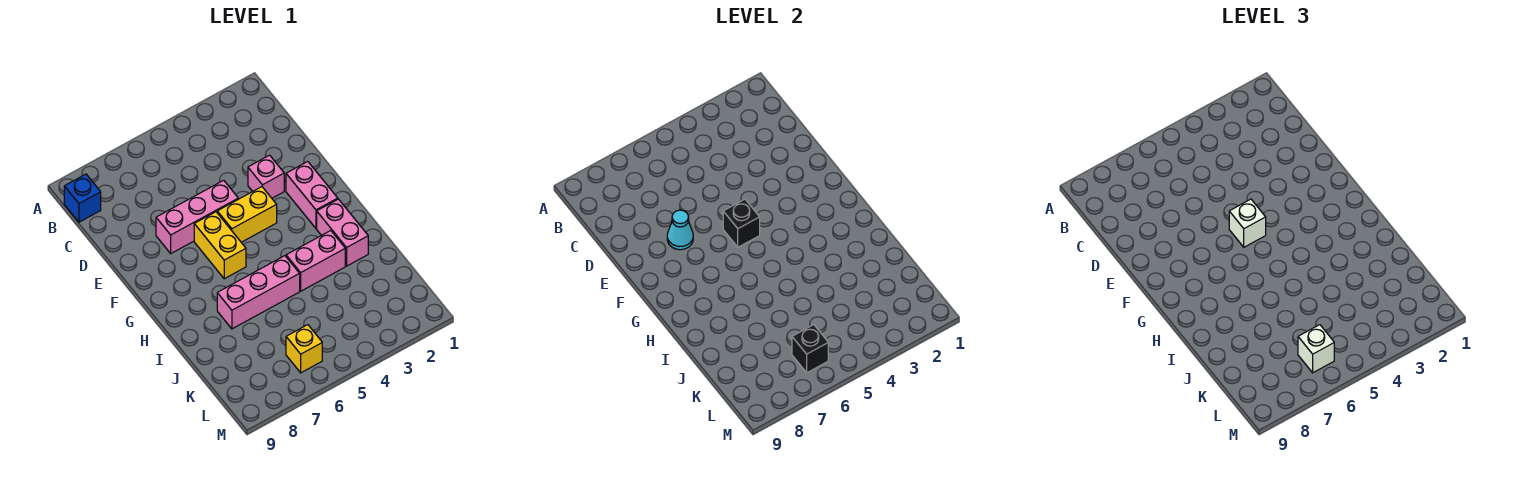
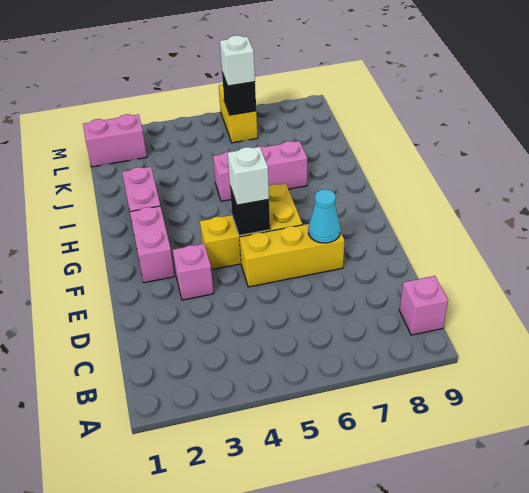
blue 1x1 brick [64,174,101,222] -> pink 1x1 brick [399,276,448,335]
pink 1x3 brick [156,180,238,253] -> yellow 1x3 brick [239,224,344,287]
pink 1x2 brick [286,231,345,291] -> pink 1x2 brick moved to [83,114,147,167]
yellow 1x1 brick [286,325,322,373] -> yellow 1x2 brick [219,85,258,143]

